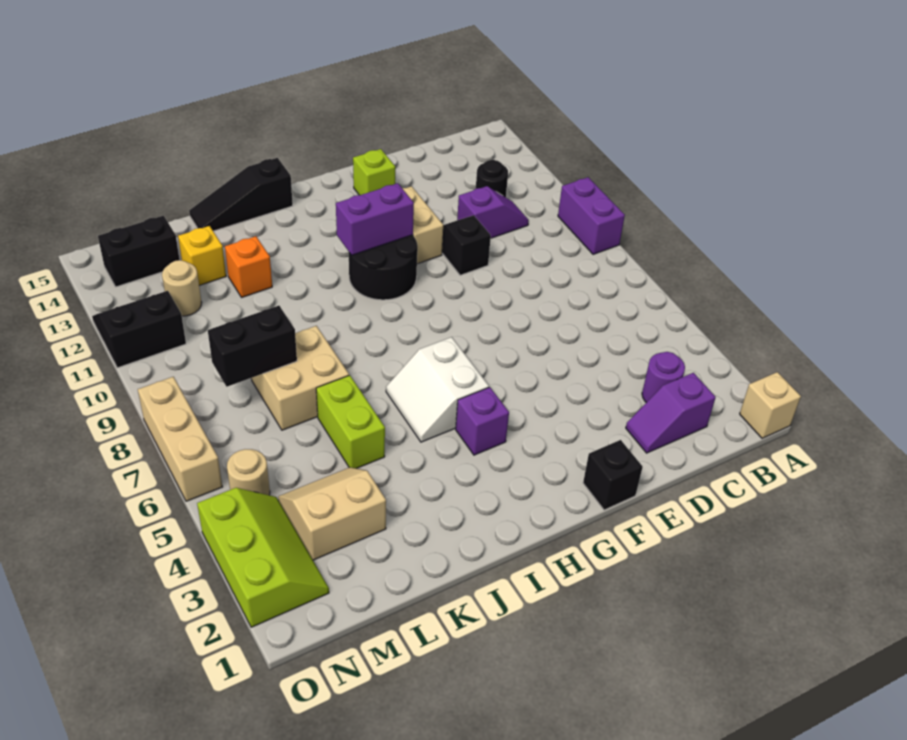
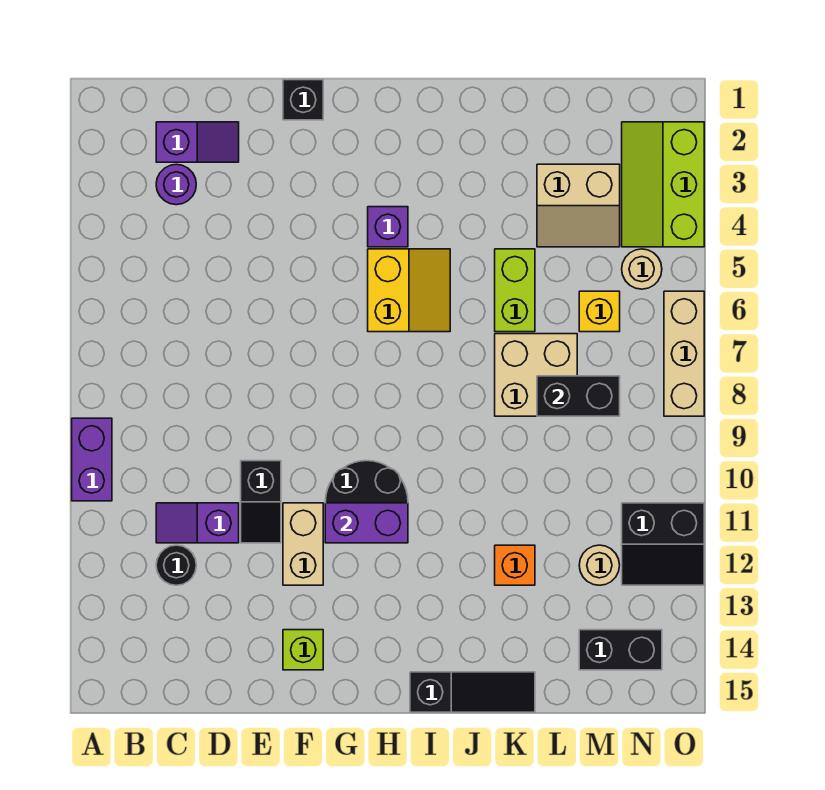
tan 1x1 brick [740,372,801,438] -> none
white 2x2 slope [386,337,489,442] -> yellow 2x2 slope [368,249,450,332]
yellow 1x1 brick [178,226,226,285] -> yellow 1x1 brick moved to [579,291,620,332]

